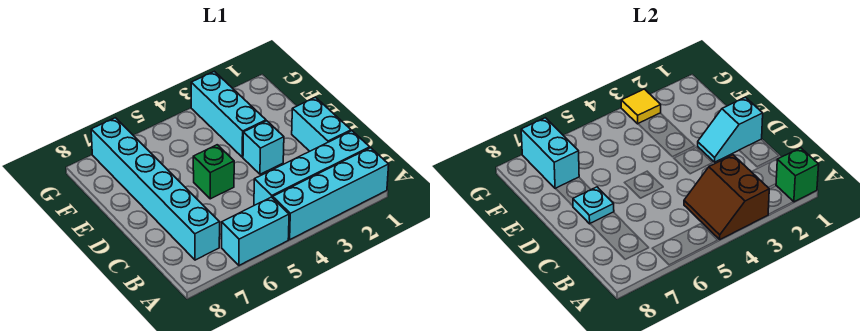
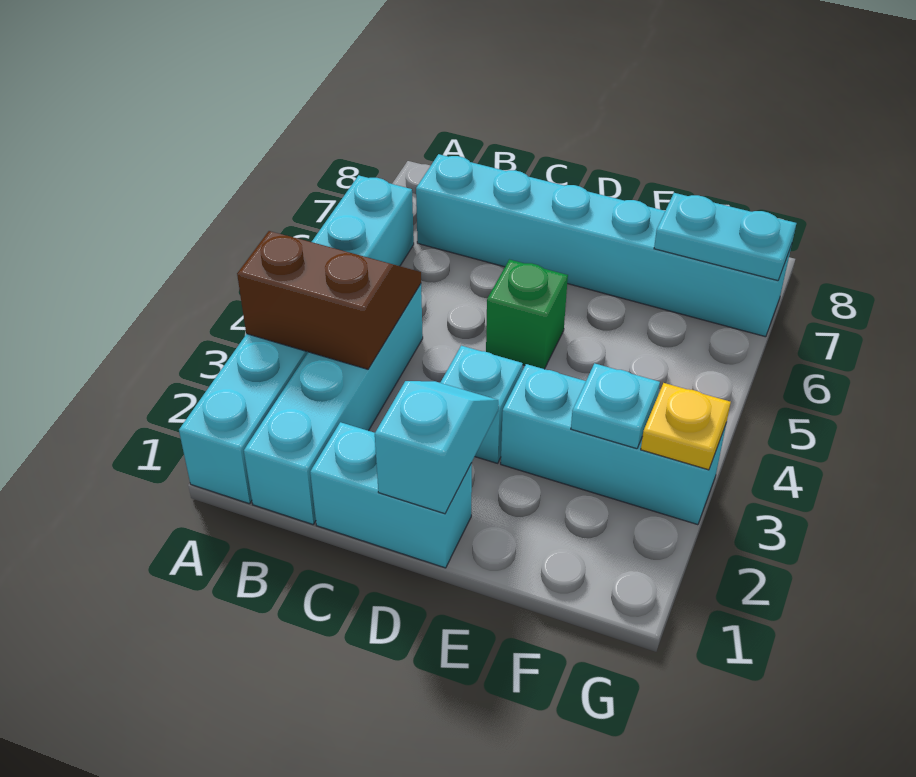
green 1x1 brick [776,148,819,202] -> none
cyan 1x1 plate [573,187,614,224] -> cyan 1x1 plate moved to [571,363,660,449]
cyan 1x2 brick [521,118,579,189] -> cyan 1x2 plate [654,193,796,281]
yellow 1x1 tile [621,89,661,124] -> yellow 1x1 plate [641,383,731,470]

